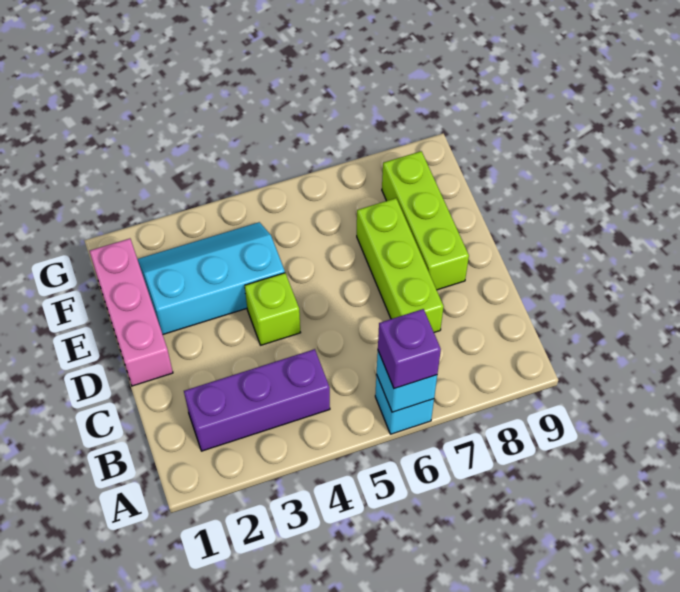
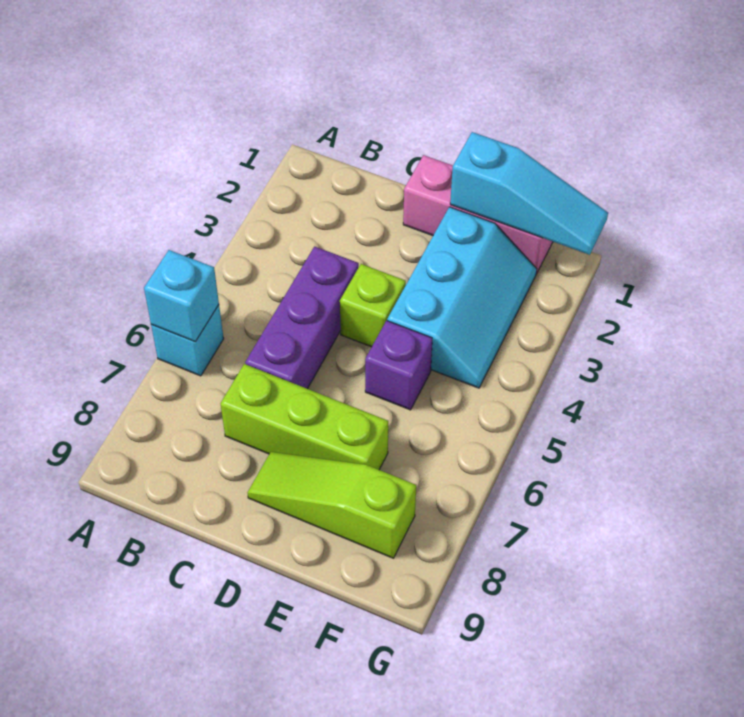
purple 1x1 brick [378,309,441,389] -> purple 1x1 brick moved to [365,321,432,410]
purple 1x3 brick [184,349,330,451] -> purple 1x3 brick moved to [245,247,359,389]
lime 1x3 brick [382,151,469,290] -> lime 1x3 slope [248,452,416,558]
none -> cyan 1x3 slope [450,132,608,255]

